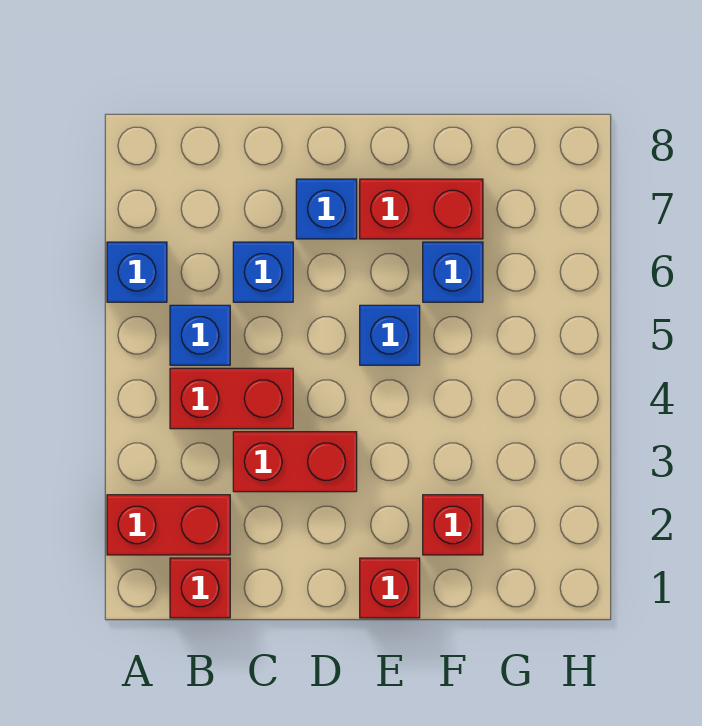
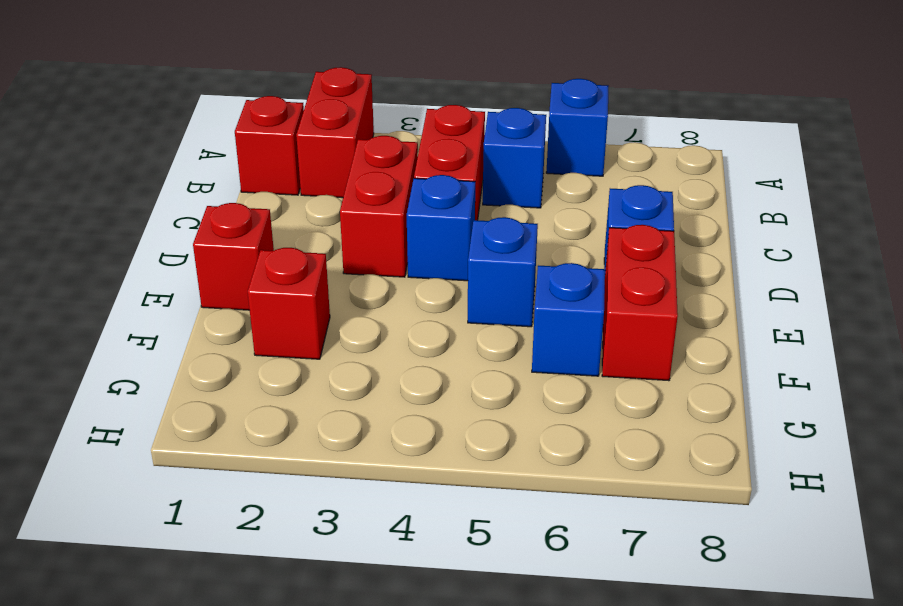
blue 1x1 brick [233,242,293,302] -> blue 1x1 brick moved to [407,175,475,281]

